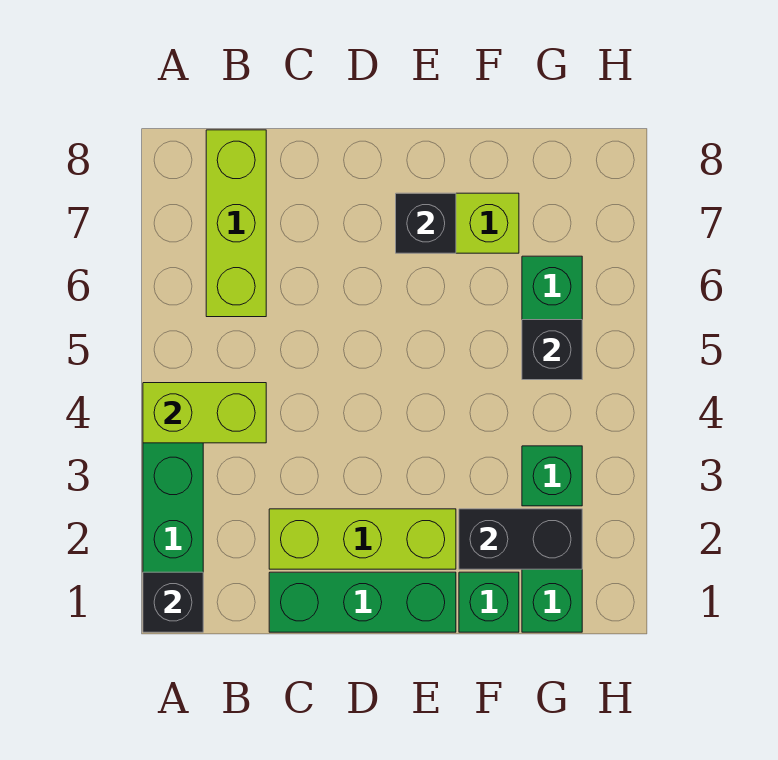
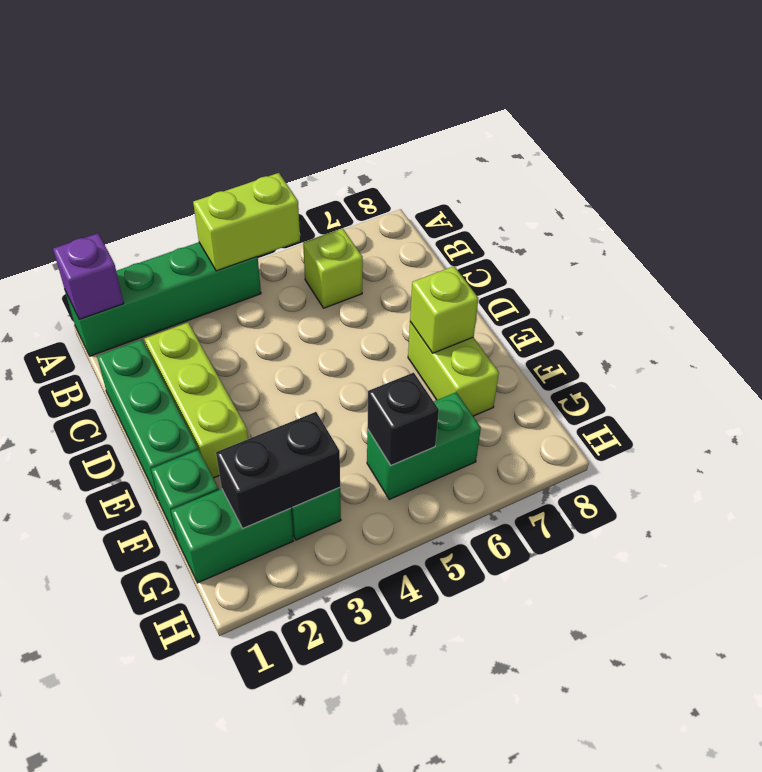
black 1x1 brick [143,572,203,632] -> purple 1x1 brick [53,233,124,319]
lime 1x2 brick [143,383,266,443] -> lime 1x2 brick turned to [193,173,300,271]
lime 1x3 brick [206,130,266,317] -> lime 1x1 brick [303,228,363,308]
black 1x1 brick [396,193,456,253] -> lime 1x1 brick [410,266,478,353]
black 1x2 brick [459,509,582,569] -> black 1x2 brick turned to [216,412,340,528]

